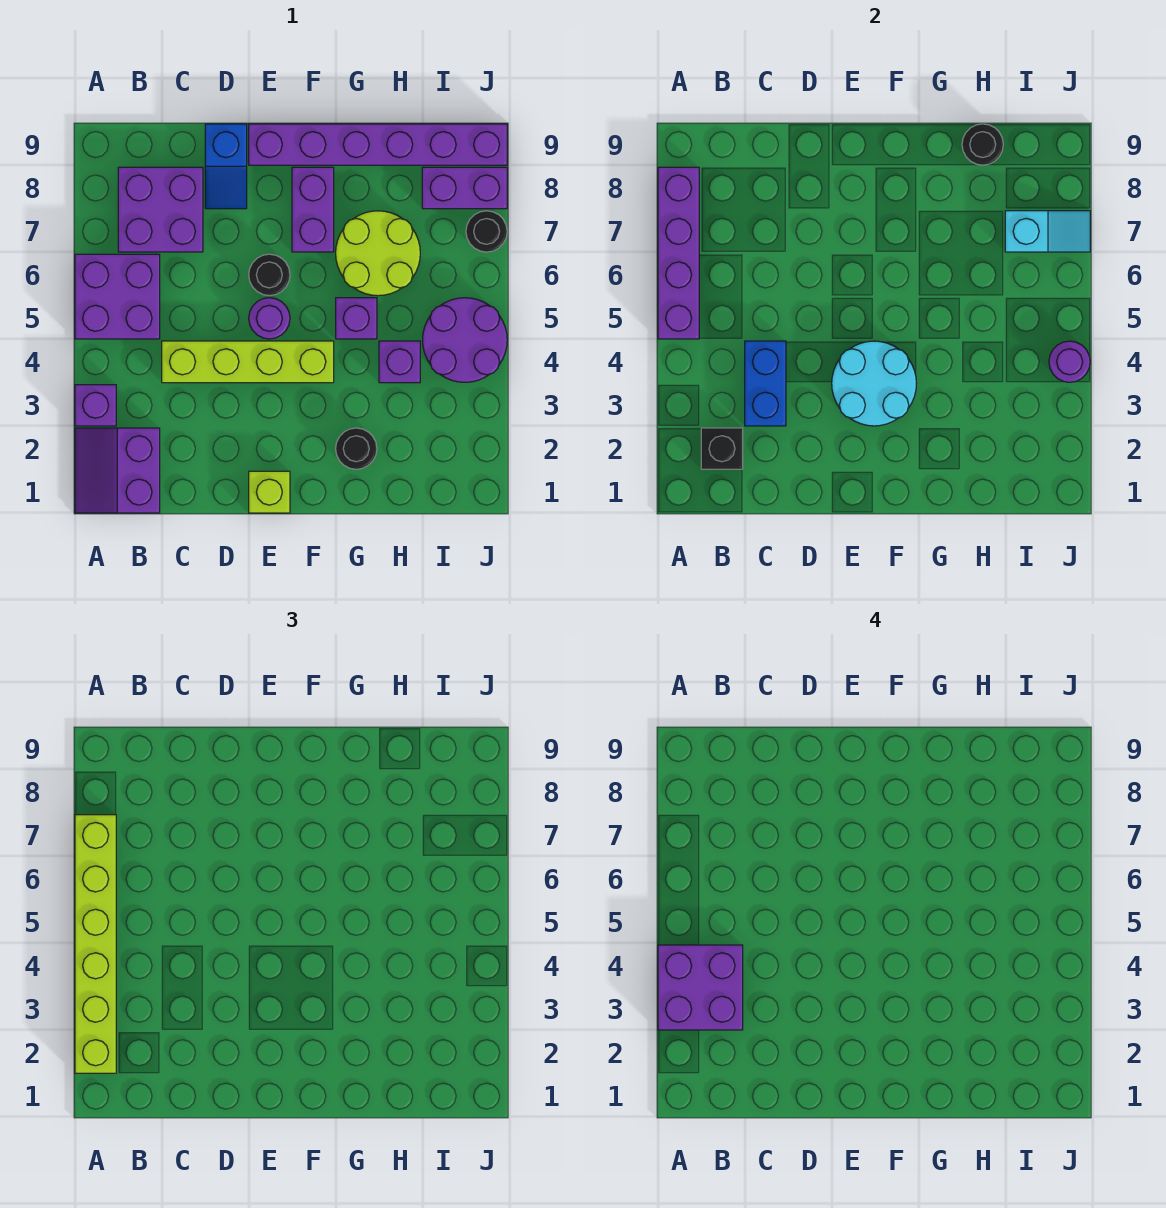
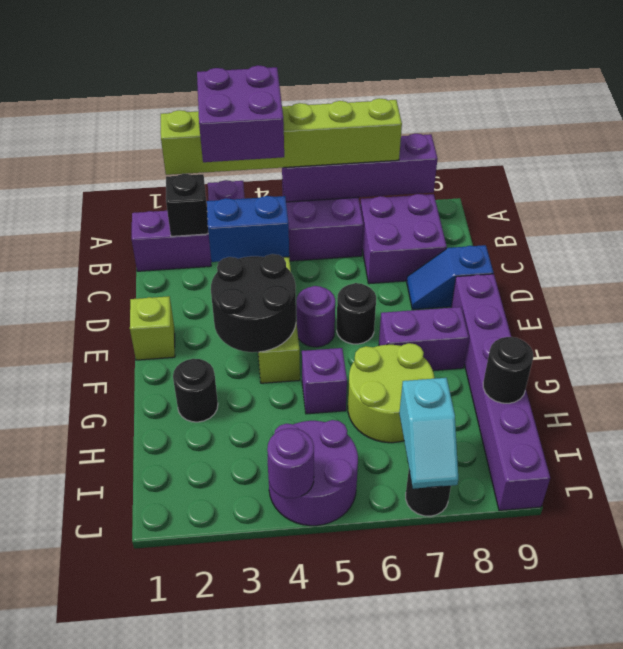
cyan 2x2 round brick [832,341,916,426] -> black 2x2 round brick [211,254,296,352]
purple 1x1 brick [379,341,420,383] -> none
purple 1x2 brick [422,167,507,209] -> none

